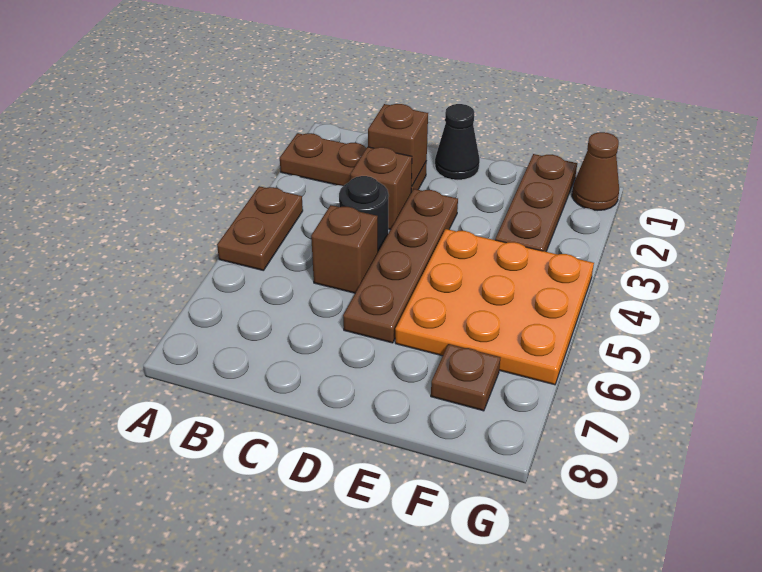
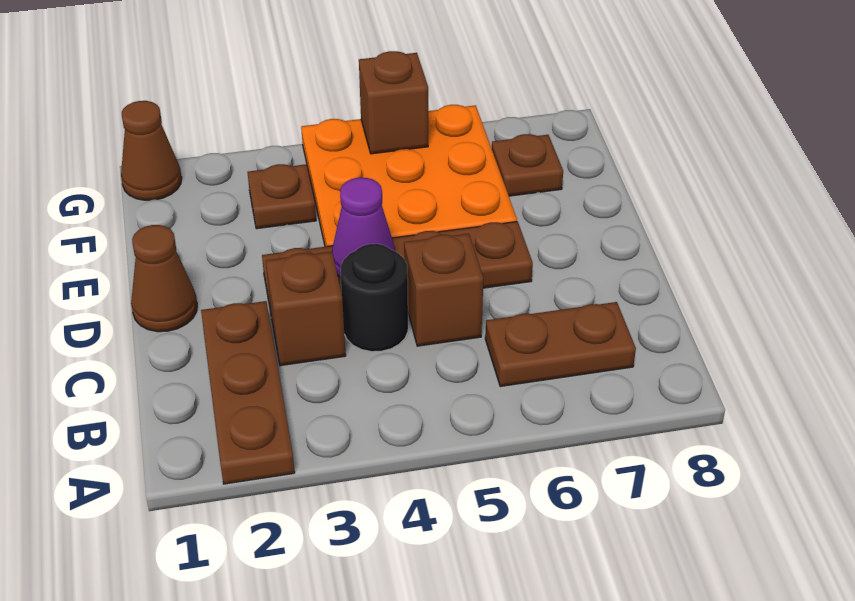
brown 1x2 plate [217,186,303,271] -> brown 1x2 plate moved to [485,302,636,387]
brown 1x1 brick [368,104,428,186] -> brown 1x1 brick moved to [359,51,428,154]
black 1x1 cone [435,104,480,180] -> brown 1x1 cone [131,225,197,332]
none -> purple 1x1 cone [332,178,395,278]
brown 1x3 plate [495,154,577,252] -> brown 1x1 plate [248,164,316,229]

